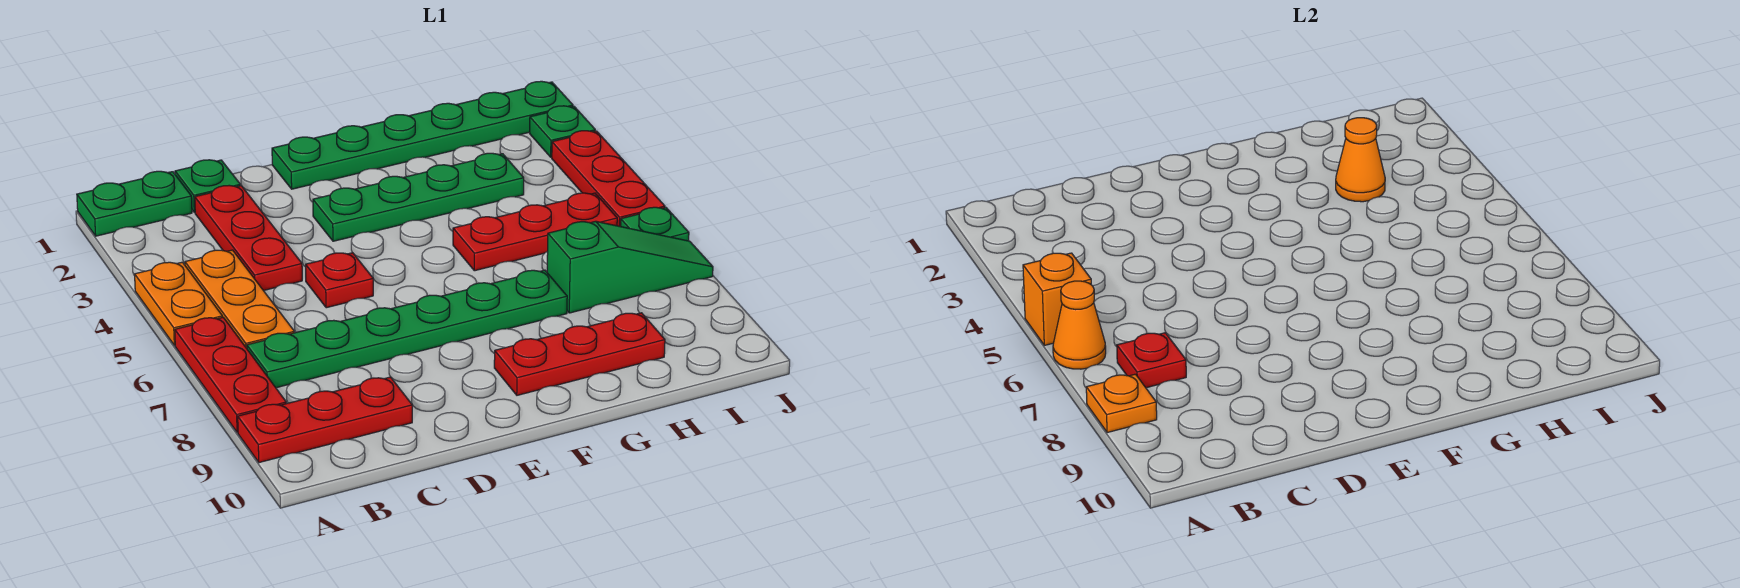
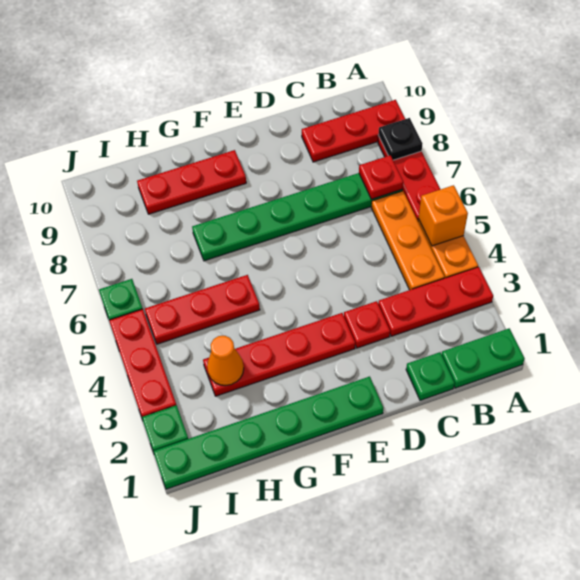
orange 1x1 cone [1053,281,1106,369] -> none
orange 1x1 plate [1086,374,1157,433] -> black 1x1 plate [378,118,422,160]
red 1x3 plate [195,185,302,291] -> red 1x3 plate turned to [378,267,493,336]
red 1x1 plate [306,253,373,308] -> red 1x1 plate moved to [344,301,390,348]
green 1x4 plate [313,153,524,241] -> red 1x4 plate [203,313,355,396]
green 1x3 slope [547,221,713,313] -> none

